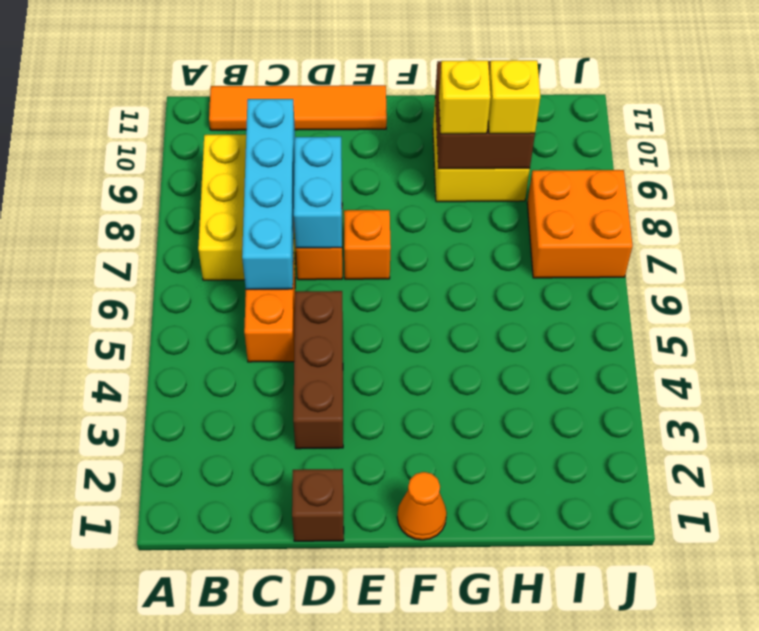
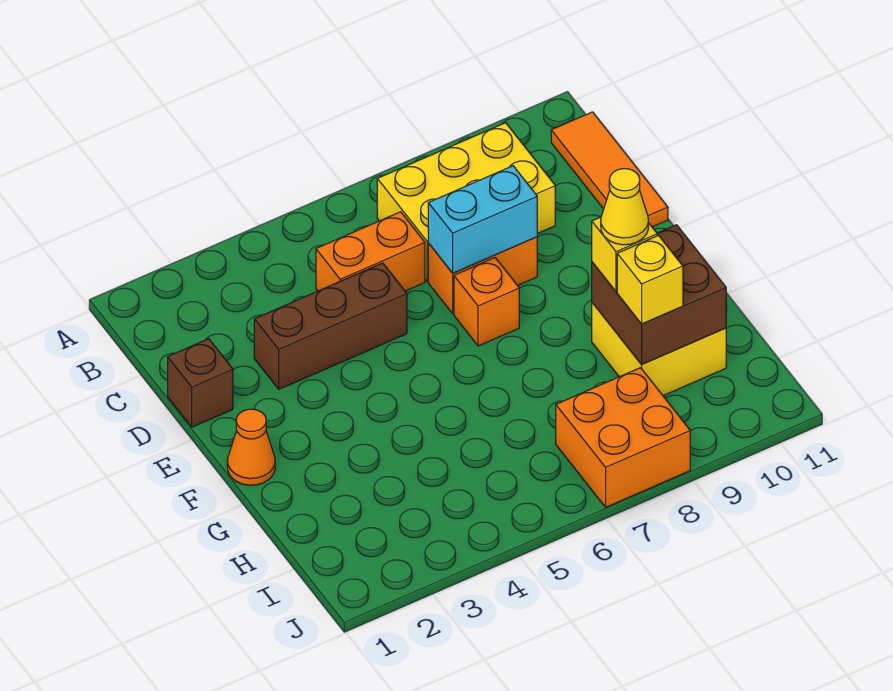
orange 1x4 tile [209,85,387,130] -> orange 1x3 tile [551,112,668,227]
cyan 1x4 brick [242,99,295,289] -> none
none -> yellow 1x1 cone [601,169,648,245]

